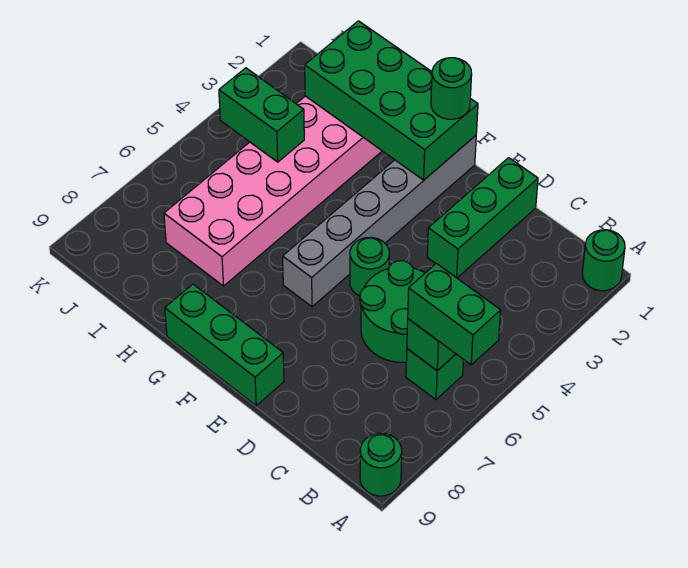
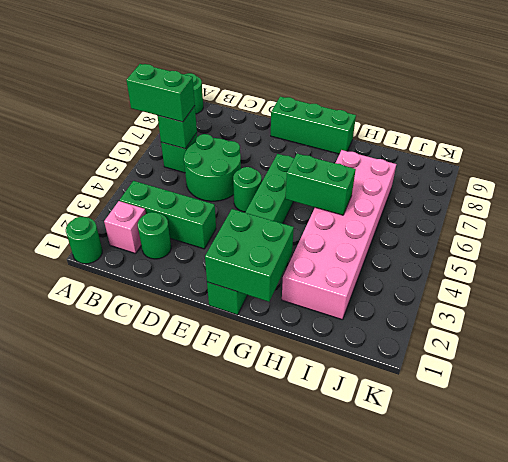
none -> pink 1x1 brick [104,201,146,254]
green 1x3 brick [427,158,538,278] -> green 1x3 brick turned to [120,181,216,249]
grey 1x6 brick [283,136,476,307] -> green 1x6 brick [207,154,294,315]
green 2x4 brick [305,21,478,180] -> green 2x2 brick [205,209,294,302]
green 1x1 round brick [431,58,472,119] -> green 1x1 round brick moved to [138,212,171,259]
green 1x2 brick [219,68,304,162] -> green 1x2 brick moved to [286,154,356,215]

